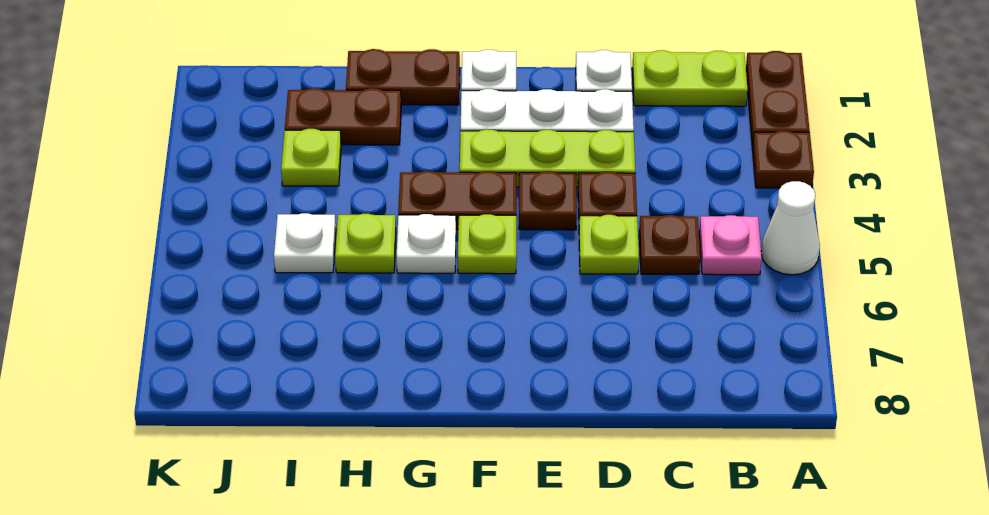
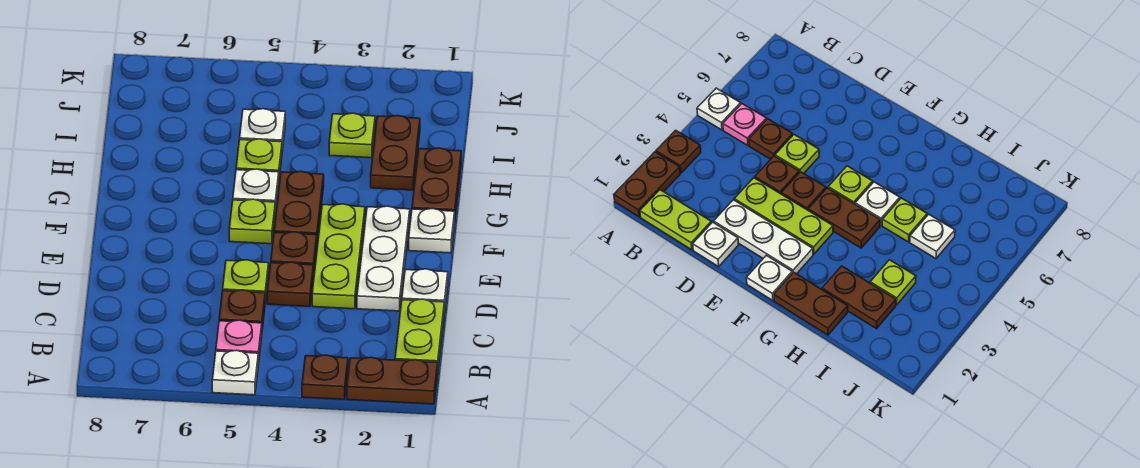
white 1x1 cone [761,181,820,275] -> white 1x1 plate [212,350,258,395]

